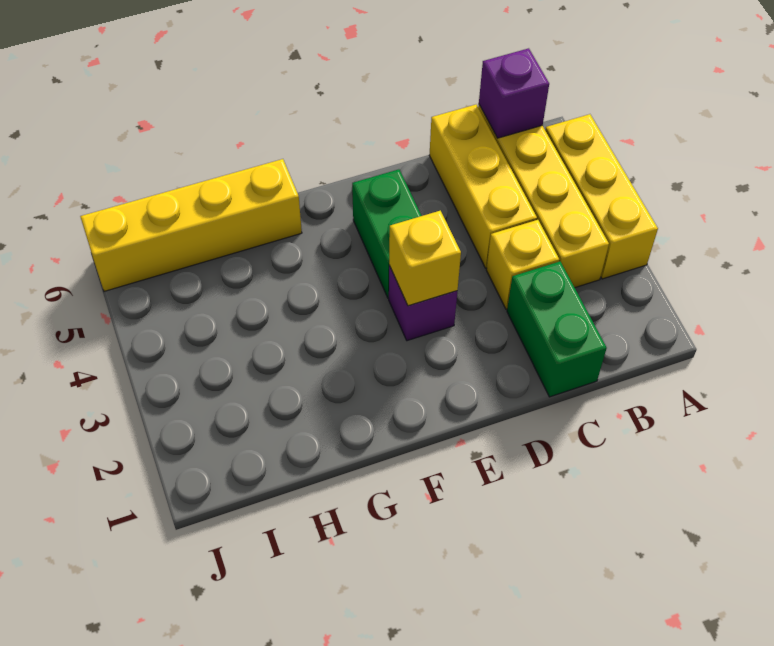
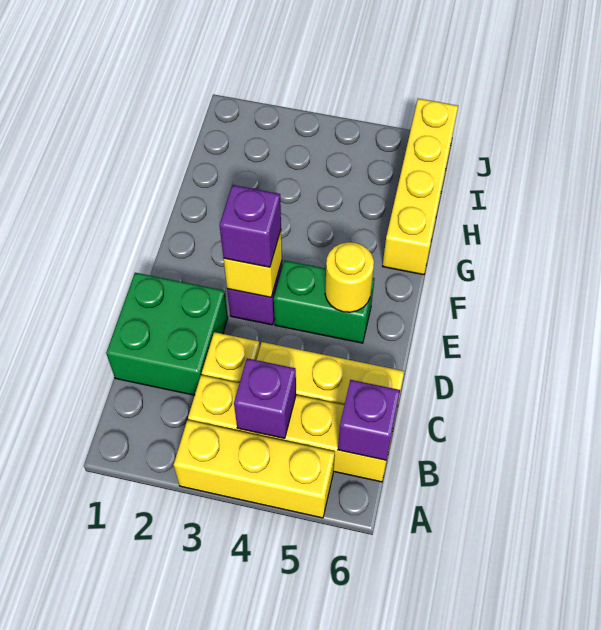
none -> purple 1x1 brick [234,358,296,438]
green 1x2 brick [507,262,607,397] -> green 2x2 brick [106,273,228,395]
none -> purple 1x1 brick [220,185,281,267]
none -> yellow 1x1 round brick [325,242,374,312]

